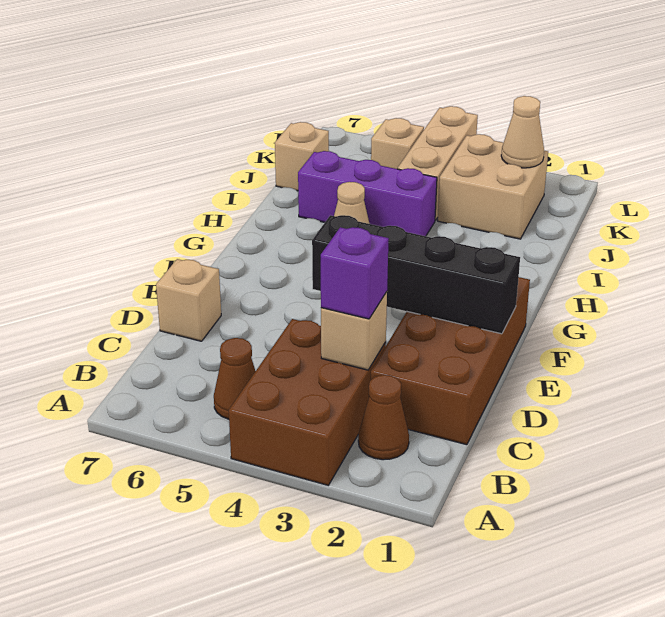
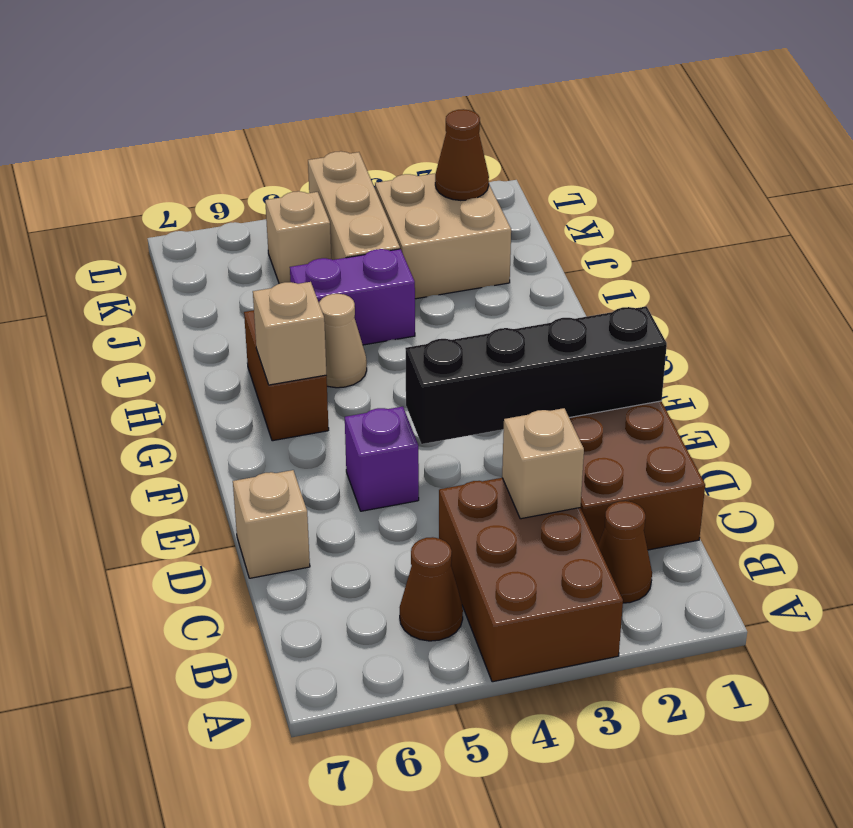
purple 1x1 brick [321,227,389,319] -> purple 1x1 brick moved to [345,407,419,511]
none -> brown 1x2 brick [244,310,329,441]
purple 1x3 brick [298,151,437,236] -> purple 1x2 brick [290,249,415,345]
tan 1x1 brick [275,122,329,191] -> tan 1x1 brick moved to [253,282,326,385]
tan 1x1 cone [501,96,544,168] -> brown 1x1 cone [435,109,489,200]

